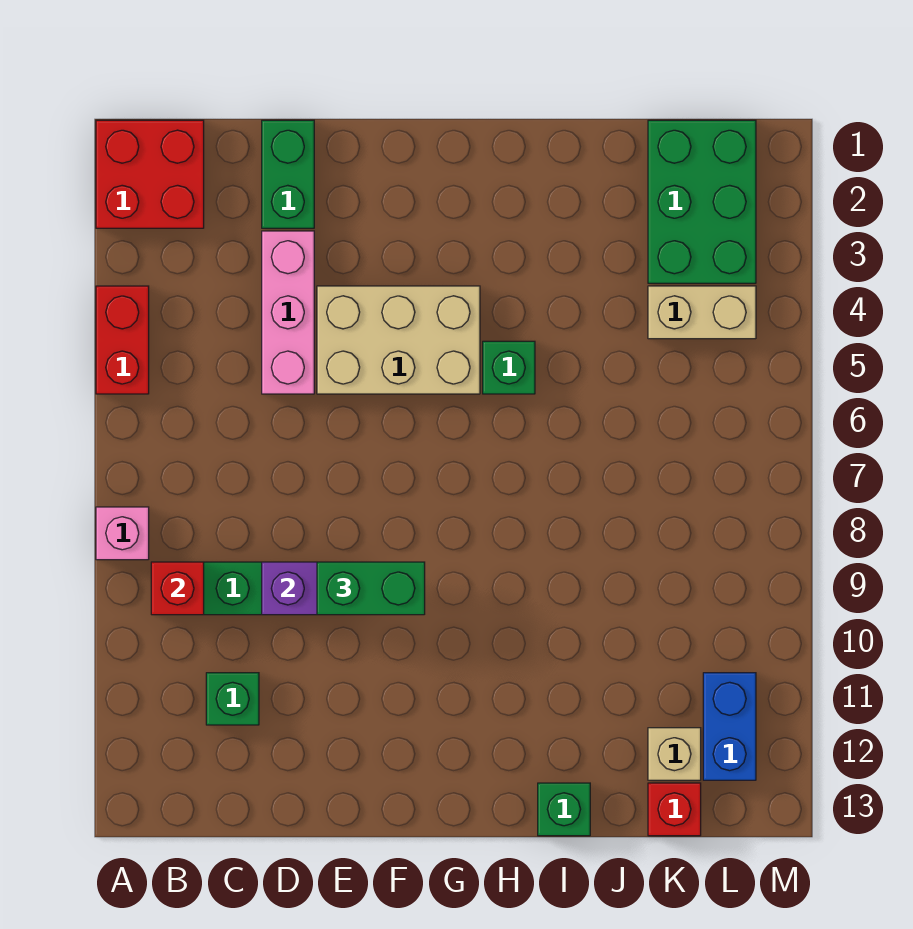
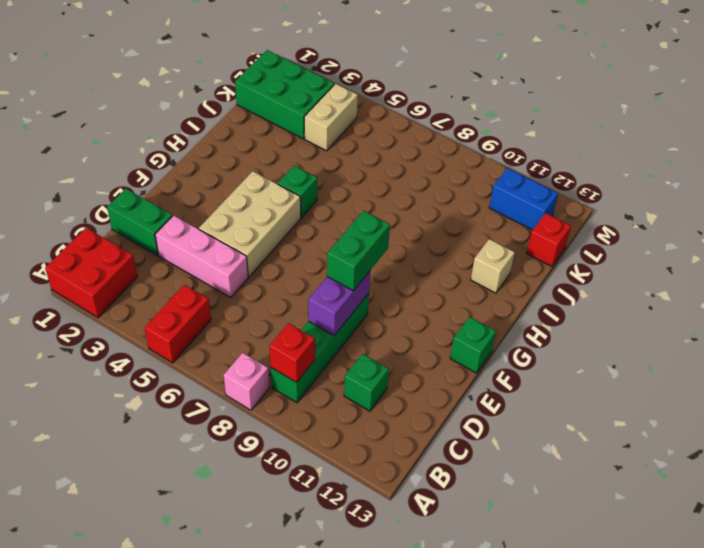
red 1x2 brick [96,286,149,394] -> red 1x2 brick turned to [145,285,211,363]
green 1x1 brick [538,783,590,836] -> green 1x1 brick moved to [450,317,496,373]
tan 1x1 brick [648,728,701,780] -> tan 1x1 brick moved to [471,239,515,293]

